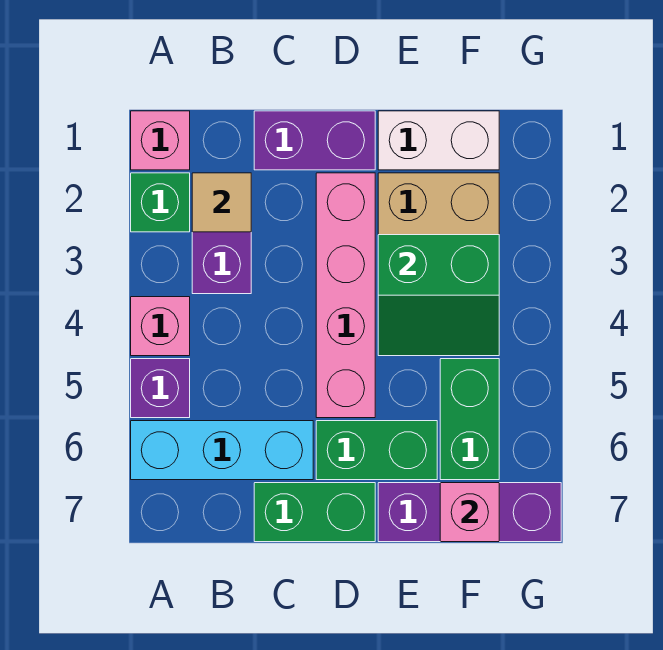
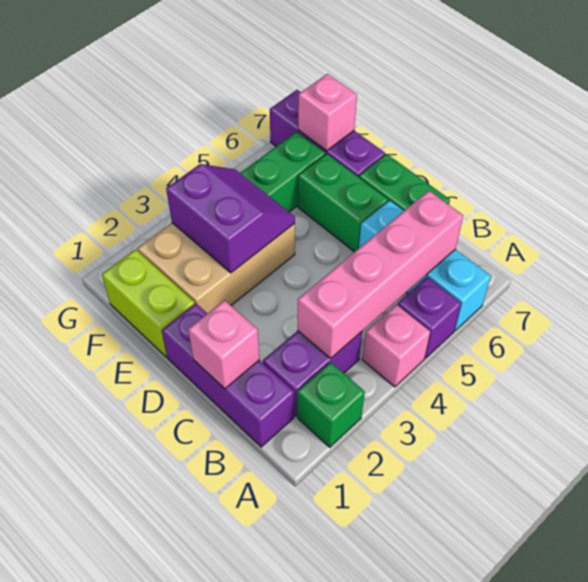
pink 1x1 brick [131,111,190,170] -> pink 1x1 brick moved to [188,300,259,389]
tan 1x1 tile [192,173,251,232] -> none
purple 1x2 brick [254,111,375,170] -> purple 1x3 brick [162,304,294,447]
pink 1x4 brick [316,173,375,418] -> pink 1x4 brick moved to [298,191,463,359]
white 1x2 brick [378,111,499,170] -> lime 1x2 brick [102,249,195,357]
green 2x2 slope [378,235,499,356] -> purple 2x2 slope [166,164,295,273]

